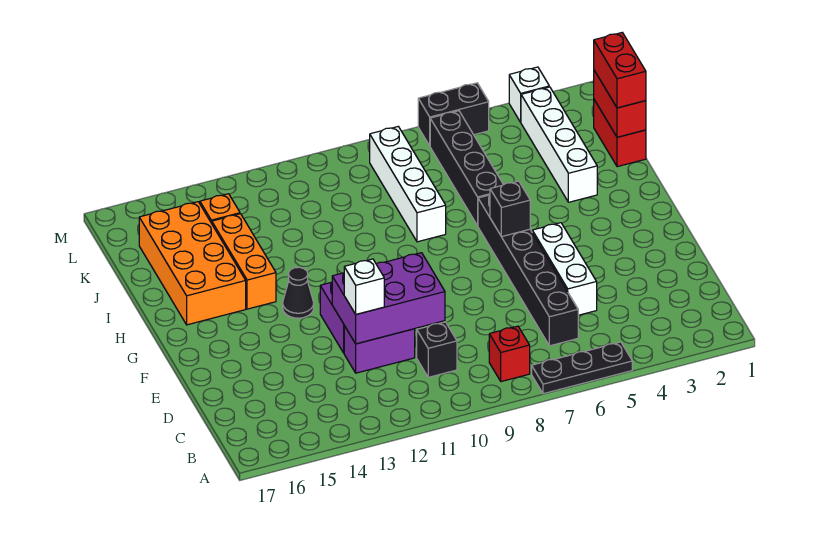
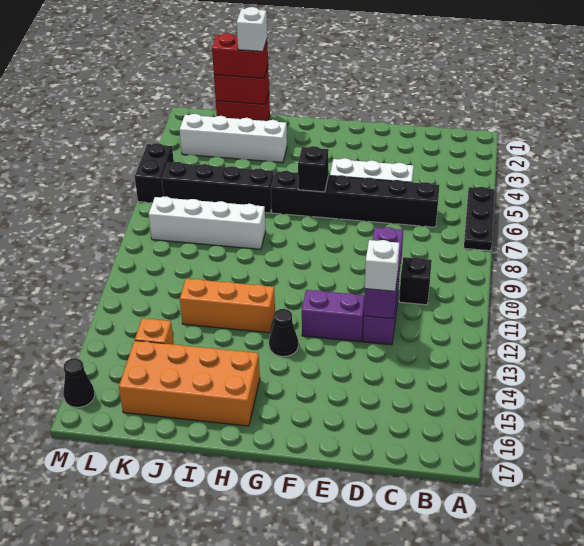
red 1x1 brick [489,326,530,382] -> none
purple 2x3 brick [332,253,445,344] -> purple 1x3 brick [364,227,403,319]
orange 1x3 brick [212,214,276,309] -> orange 1x3 brick moved to [180,279,275,333]
white 1x1 brick [509,67,549,122] -> white 1x1 brick moved to [237,7,267,51]
none -> black 1x1 cone [63,358,95,407]

